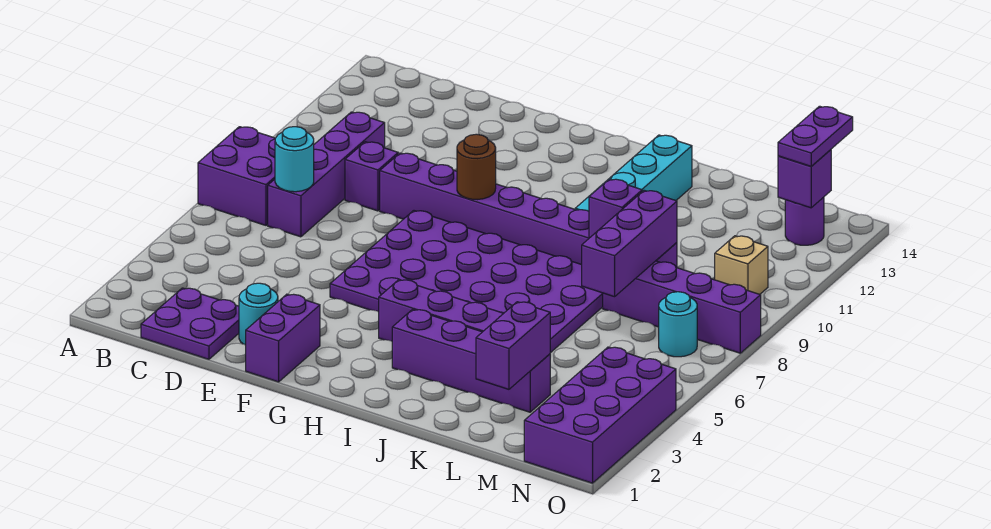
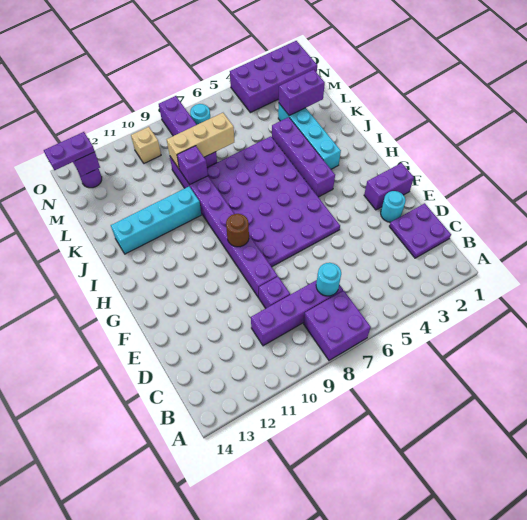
purple 1x4 brick [392,309,550,412] -> cyan 1x4 brick [278,104,341,169]
purple 1x3 brick [582,190,677,297] -> tan 1x3 brick [167,113,234,169]

